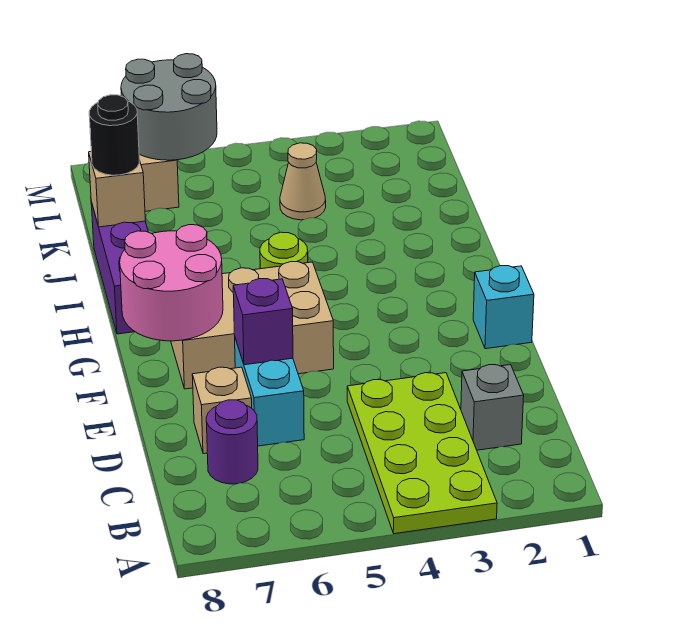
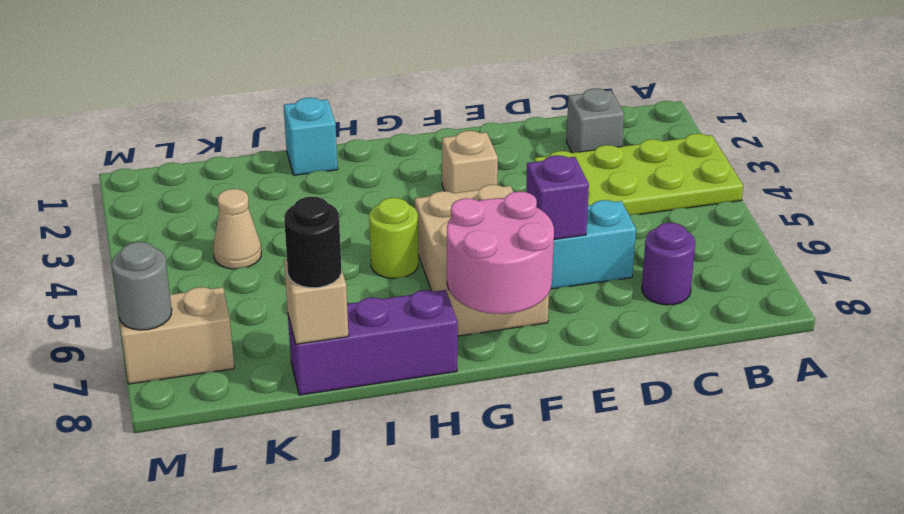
tan 1x1 brick [192,367,252,454] -> tan 1x1 brick moved to [442,131,498,193]
cyan 1x1 brick [473,266,534,349] -> cyan 1x1 brick moved to [284,98,338,175]
grey 2x2 round brick [121,54,217,160] -> grey 1x1 round brick [112,242,172,330]

